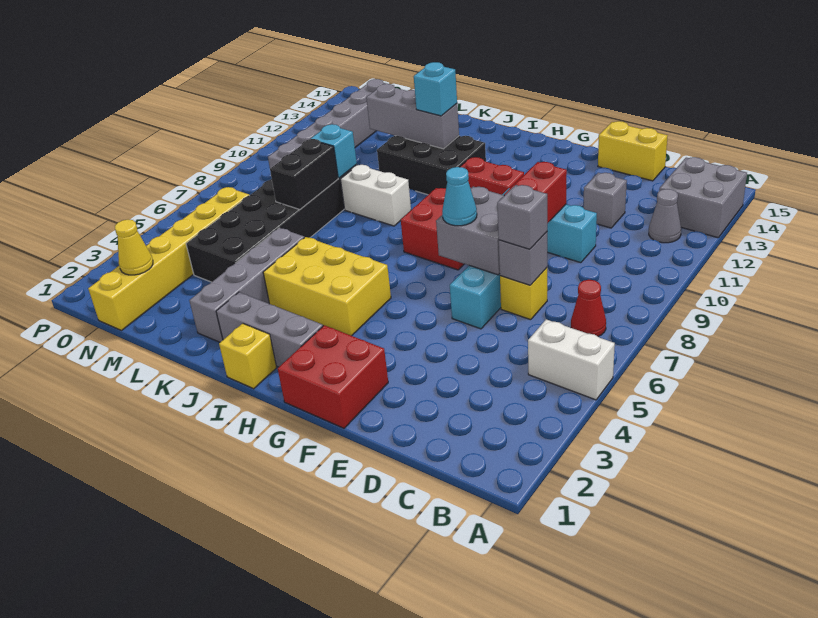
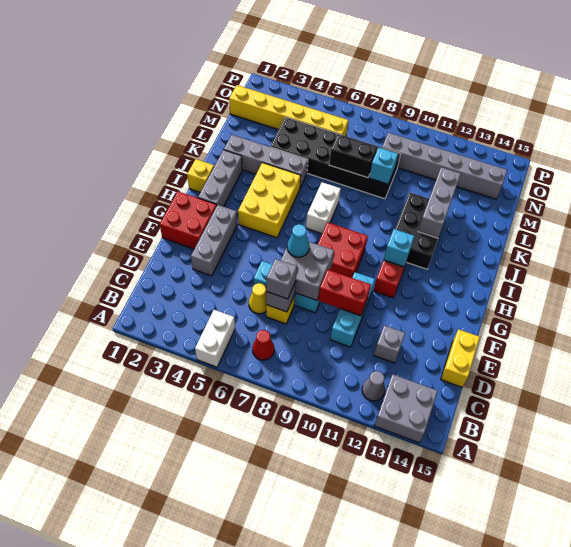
none -> grey 1x3 brick [191,205,237,276]
white 1x2 brick [340,165,411,226] -> white 1x2 brick moved to [306,182,341,234]
cyan 1x1 brick [414,62,457,116] -> cyan 1x1 brick moved to [384,229,414,267]
yellow 1x1 cone [115,219,153,275] -> yellow 1x1 cone moved to [249,283,266,314]

